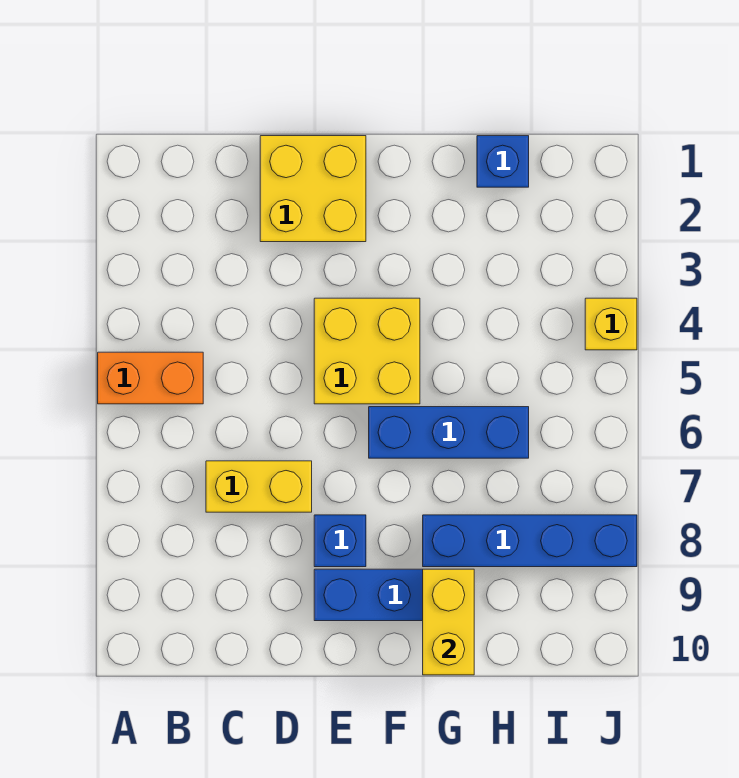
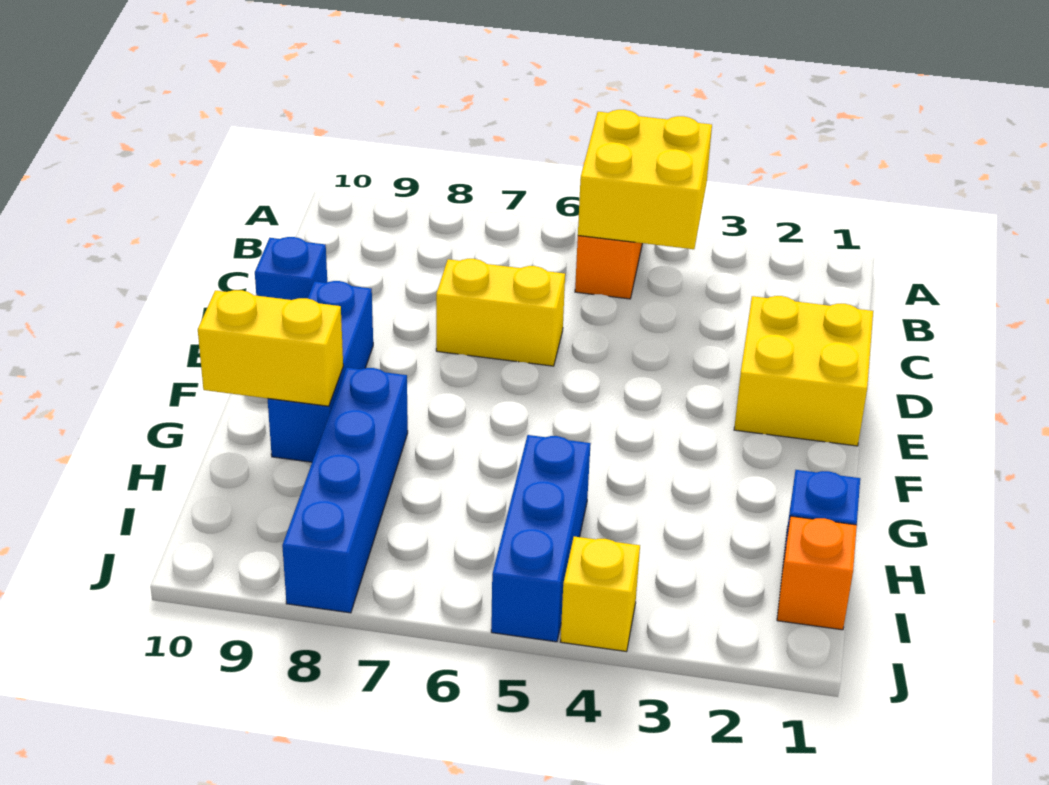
yellow 1x2 brick [206,461,312,512] -> yellow 1x2 brick turned to [436,259,565,366]
yellow 2x2 brick [314,298,420,404] -> yellow 2x2 brick moved to [578,110,712,249]
blue 1x1 brick [314,515,366,567] -> blue 1x1 brick moved to [255,237,327,300]
blue 1x3 brick [369,407,529,458] -> blue 1x3 brick moved to [491,435,591,642]
none -> orange 1x1 brick [777,516,857,630]

